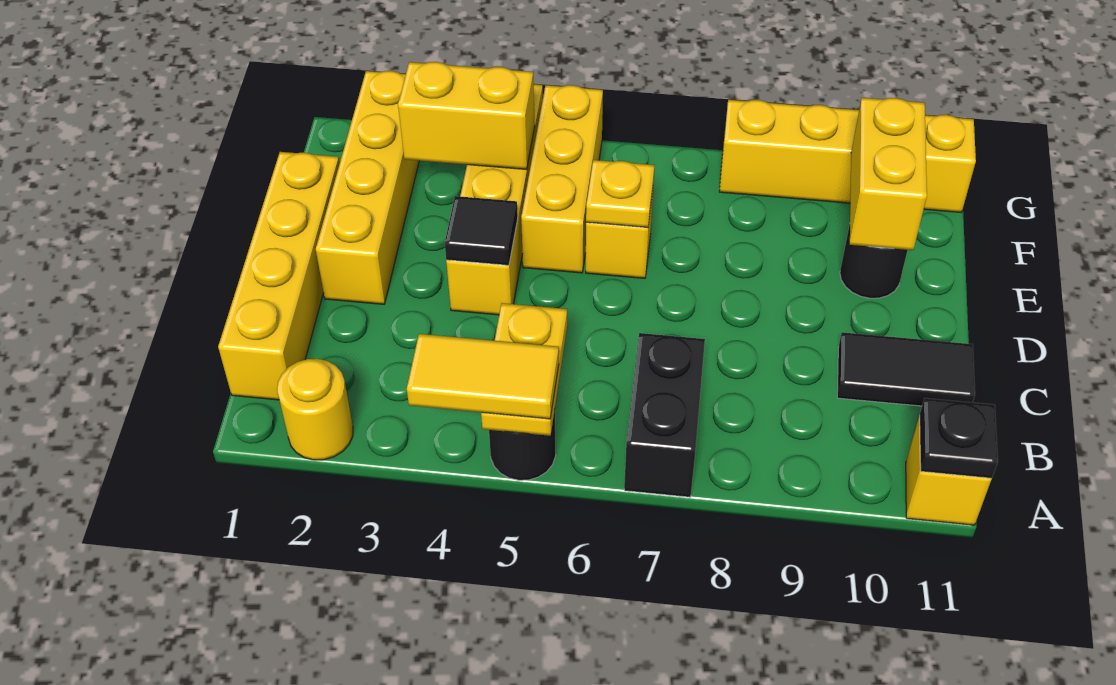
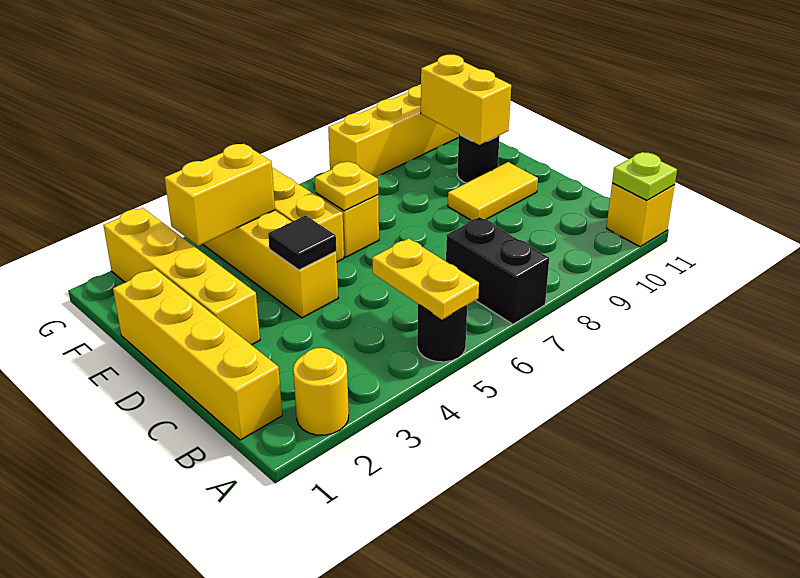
yellow 1x2 tile [407,334,559,419] -> yellow 1x2 tile moved to [448,162,538,220]
black 1x1 plate [920,398,998,479] -> lime 1x1 plate [612,152,677,201]
black 1x2 tile [837,332,975,406] -> none

